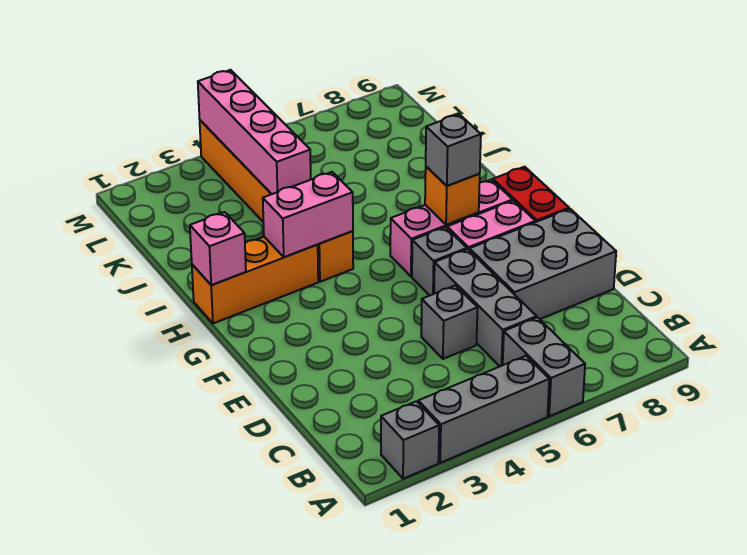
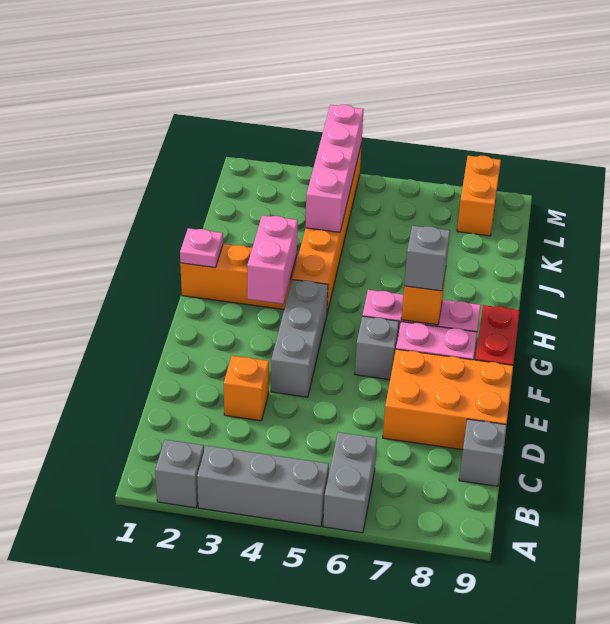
grey 1x3 brick [434,249,536,366] -> grey 1x3 brick moved to [271,280,328,397]
none -> orange 1x1 brick [224,356,269,421]
grey 1x1 brick [421,285,478,359] -> grey 1x1 brick moved to [459,419,507,486]
grey 2x3 brick [469,209,616,319] -> orange 2x3 brick [383,349,513,450]
pink 1x1 brick [190,212,246,285] -> pink 1x1 plate [180,228,223,268]
pink 1x2 brick [263,172,353,257] -> pink 1x2 brick turned to [247,215,298,304]
none -> orange 1x2 brick [457,156,501,236]

